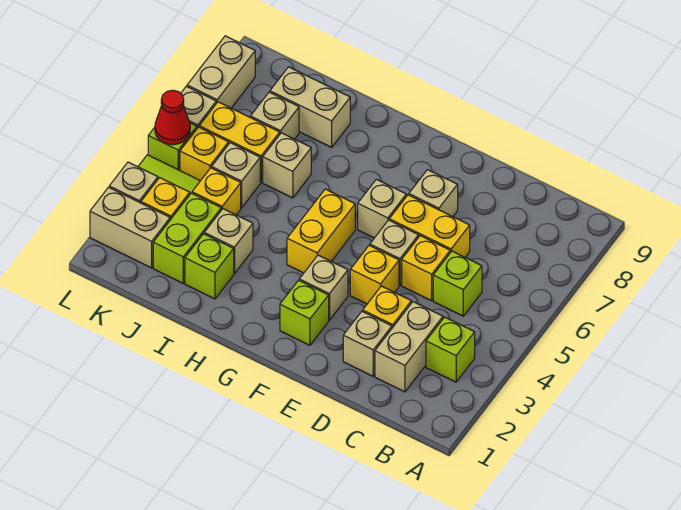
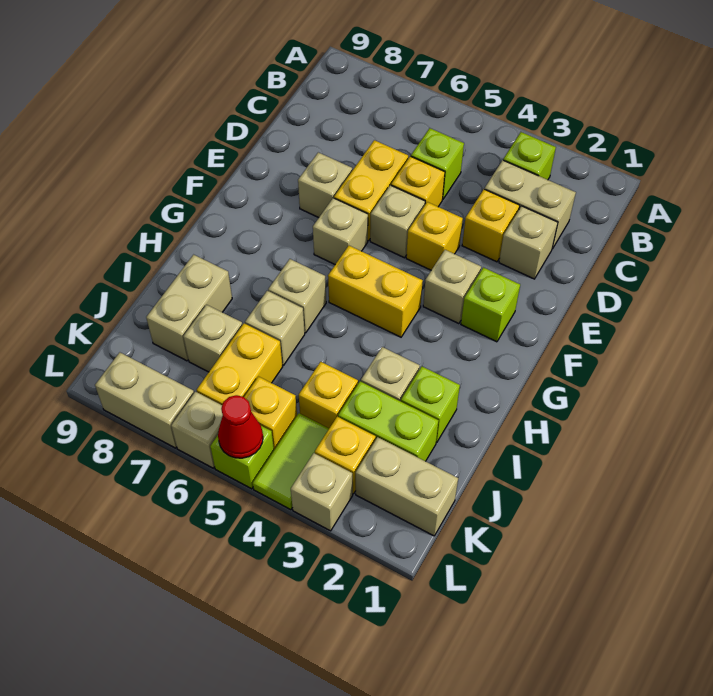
tan 1x1 brick [212,143,260,208] -> tan 1x1 brick moved to [268,259,326,333]
tan 1x2 brick [90,187,170,268] -> tan 1x2 brick turned to [356,437,458,536]

